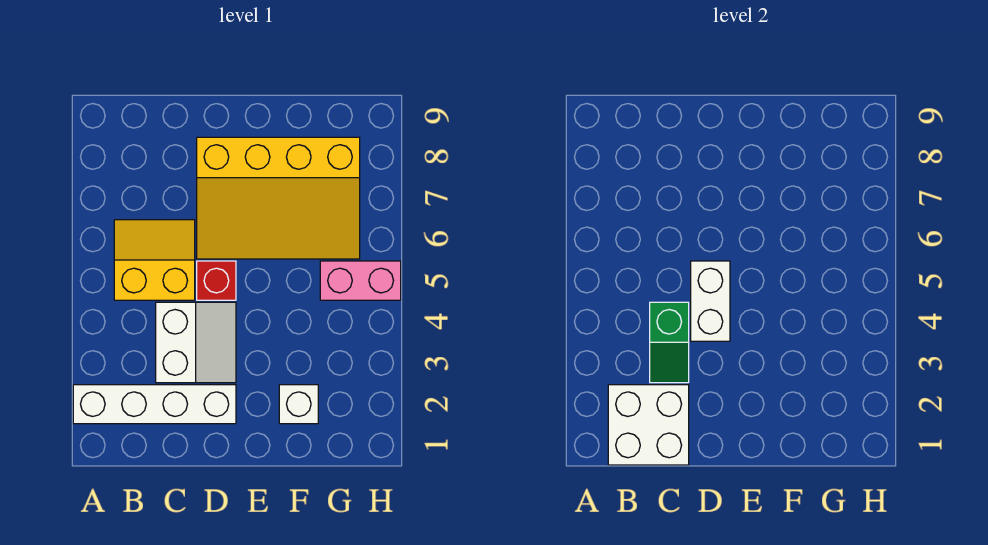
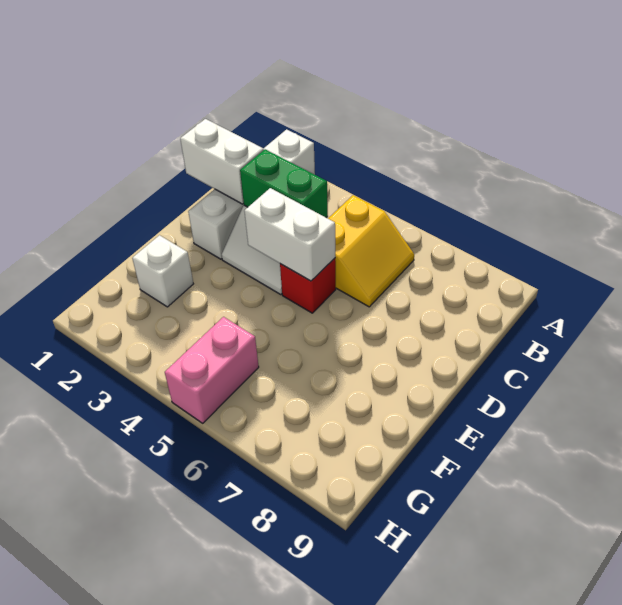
white 2x2 brick [608,385,689,465] -> white 1x2 brick [180,119,264,204]
green 1x2 slope [650,302,689,383] -> green 1x2 brick [240,149,328,217]
yellow 3x4 slope [197,137,360,259] -> none

